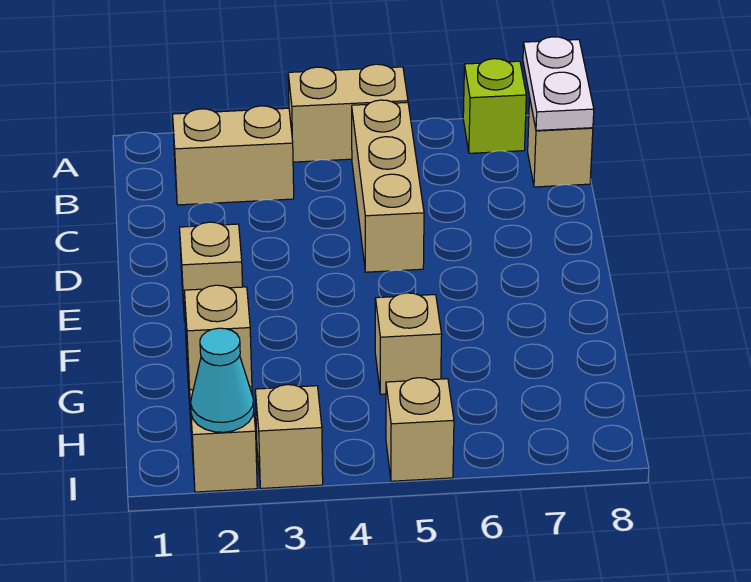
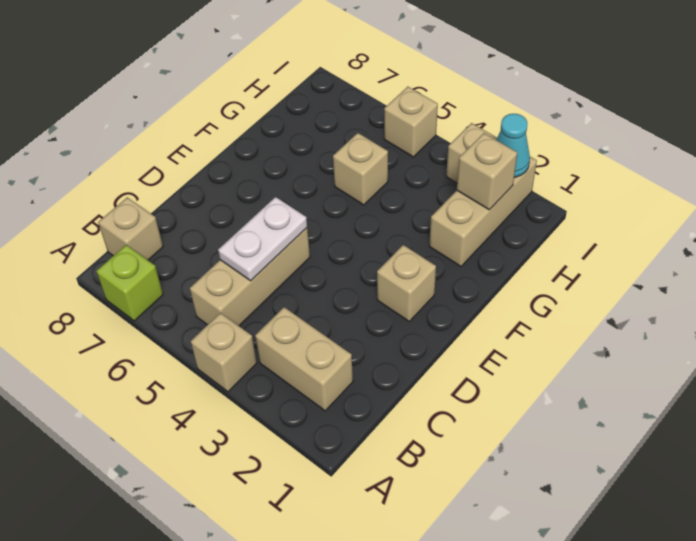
tan 1x2 brick [288,64,408,162] -> tan 1x1 brick [191,313,257,392]
white 1x2 plate [523,37,594,130] -> white 1x2 plate moved to [218,197,307,281]

